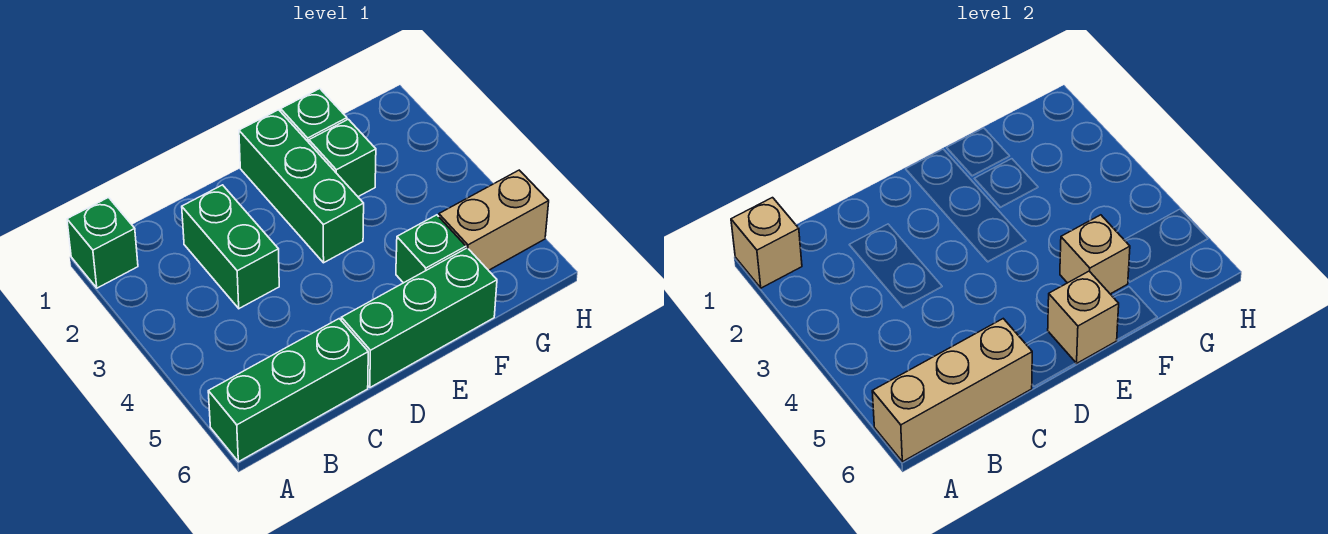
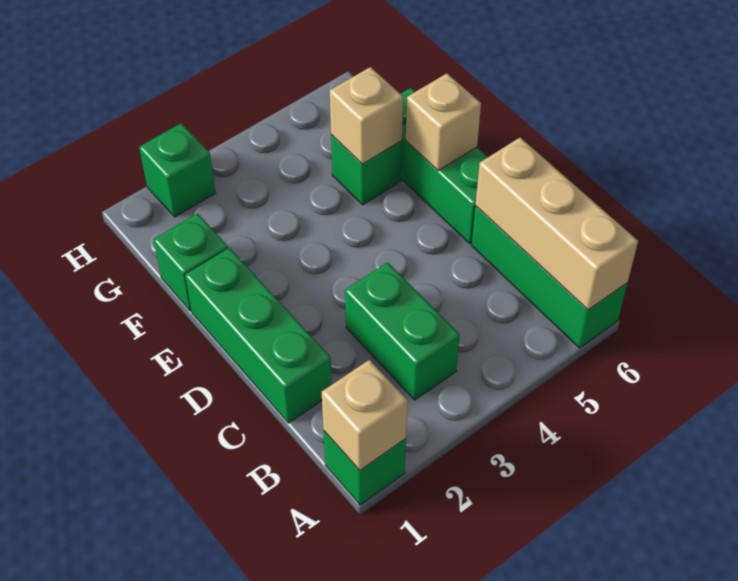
green 1x2 brick [182,185,279,308] -> green 1x2 brick turned to [345,262,460,400]
green 1x3 brick [239,110,364,263] -> green 1x3 brick turned to [185,248,332,423]
green 1x1 brick [309,119,376,197] -> green 1x1 brick moved to [139,123,215,217]
tan 1x2 brick [439,170,549,270] -> none

